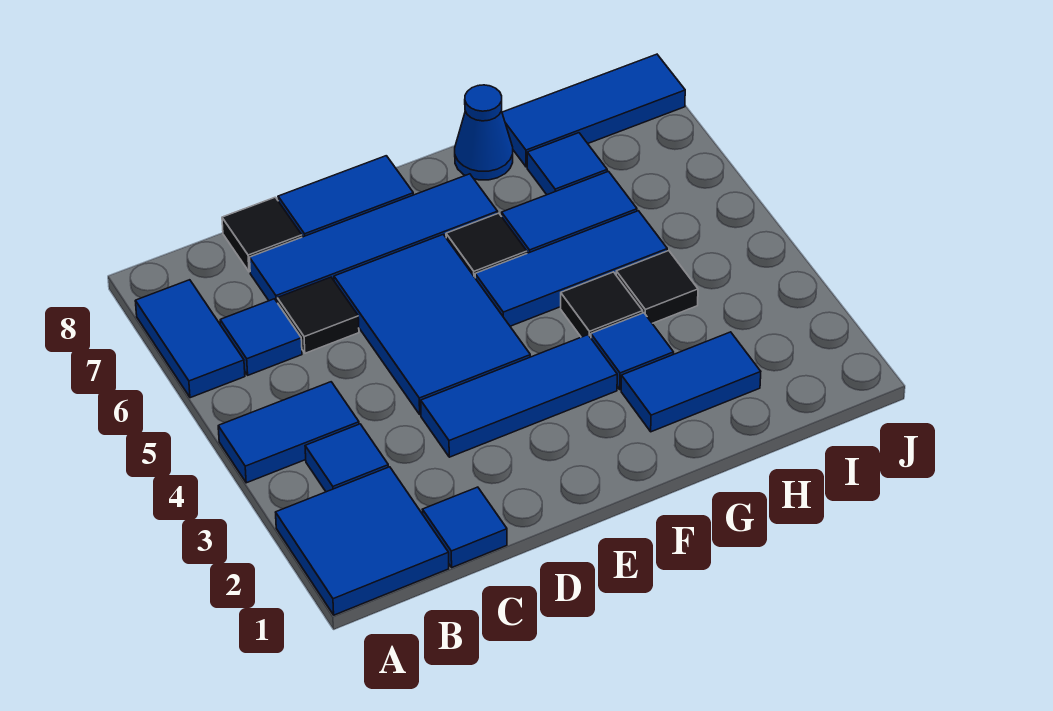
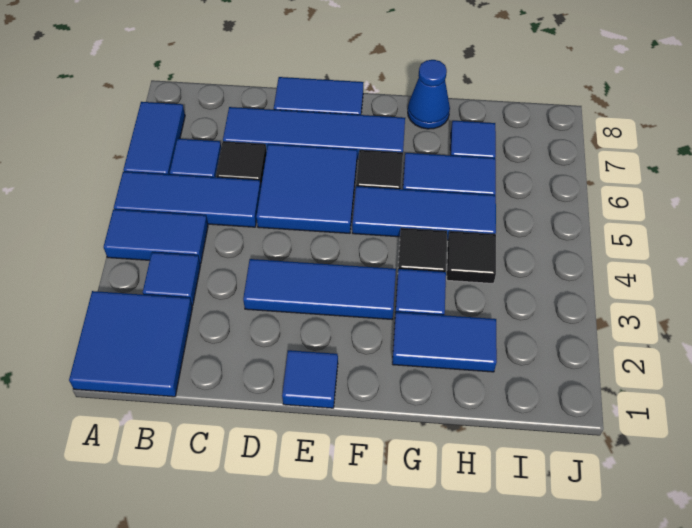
blue 1x1 tile [423,487,507,567] -> blue 1x1 tile moved to [282,350,338,408]
black 1x1 tile [222,197,302,272] -> none
blue 2x3 tile [334,234,530,415] -> blue 2x2 tile [256,144,357,233]
blue 1x3 tile [502,54,685,167] -> blue 1x3 tile moved to [114,172,261,227]

